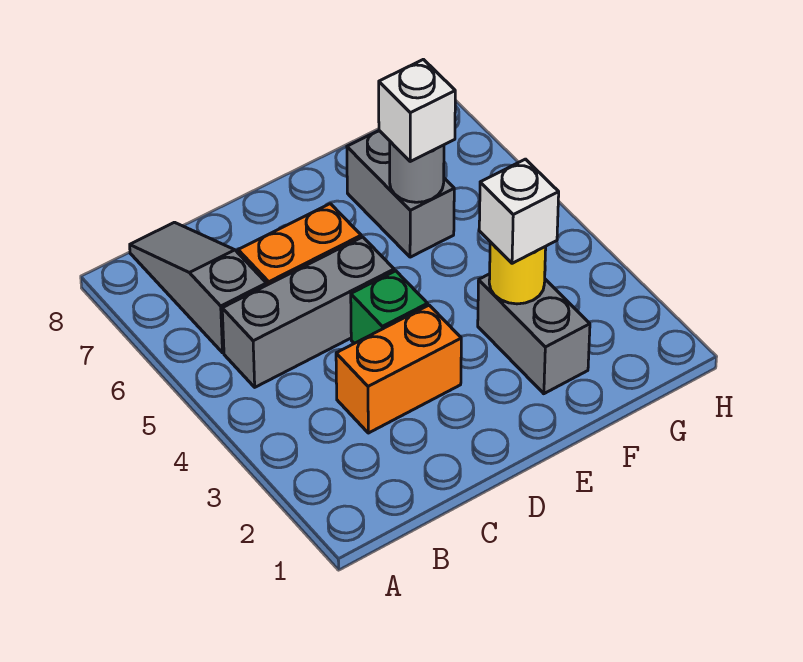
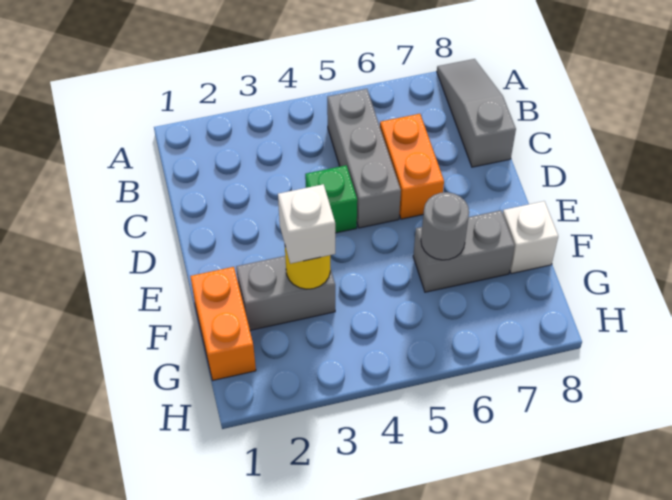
grey 1x3 slope [130,222,266,353] -> grey 1x3 slope turned to [437,59,516,167]
orange 1x2 brick [336,305,461,433] -> orange 1x2 brick moved to [190,267,256,380]
white 1x1 brick [379,59,455,161] -> white 1x1 brick moved to [503,201,558,274]

